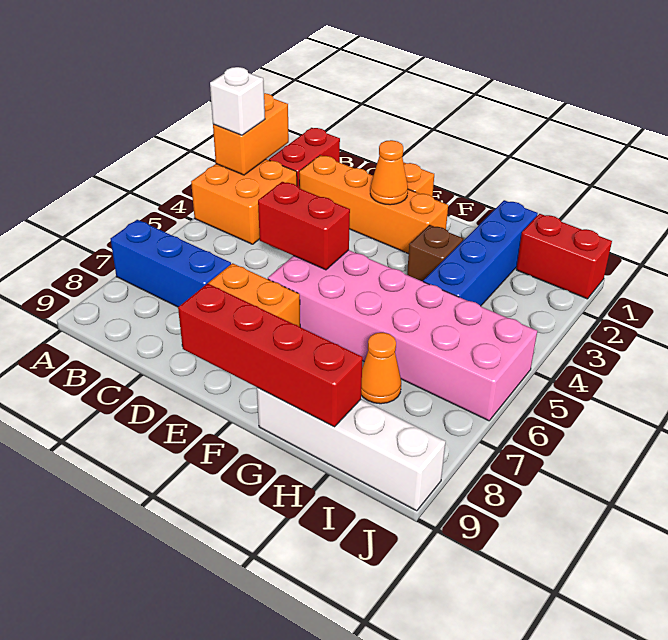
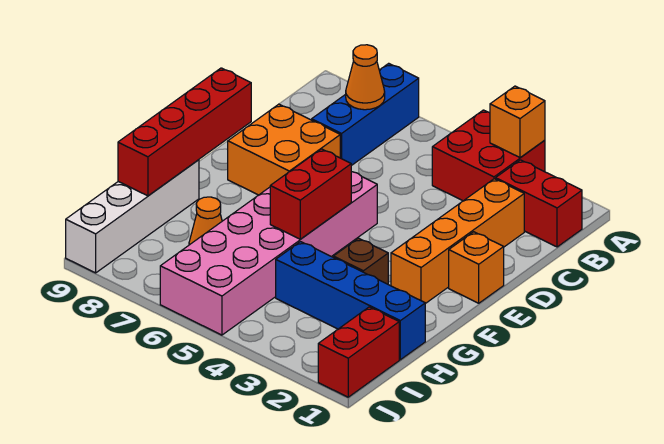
orange 1x2 brick [213,93,289,175] -> orange 1x1 brick [490,86,545,158]
orange 2x2 brick [191,159,297,244] -> red 2x2 brick [432,110,545,201]
white 1x1 brick [210,67,265,135] -> none
red 1x2 brick [258,182,350,270] -> red 1x2 brick moved to [270,149,351,239]
orange 1x1 cone [370,140,408,205] -> orange 1x1 cone moved to [346,45,385,110]

